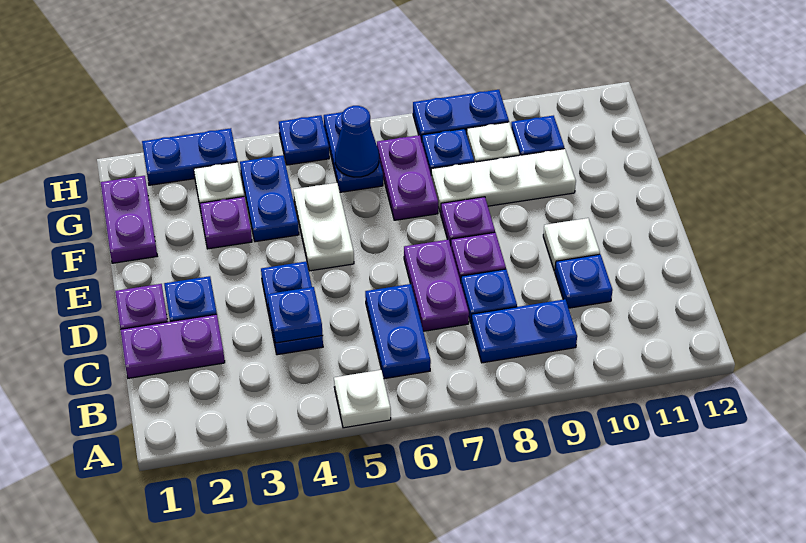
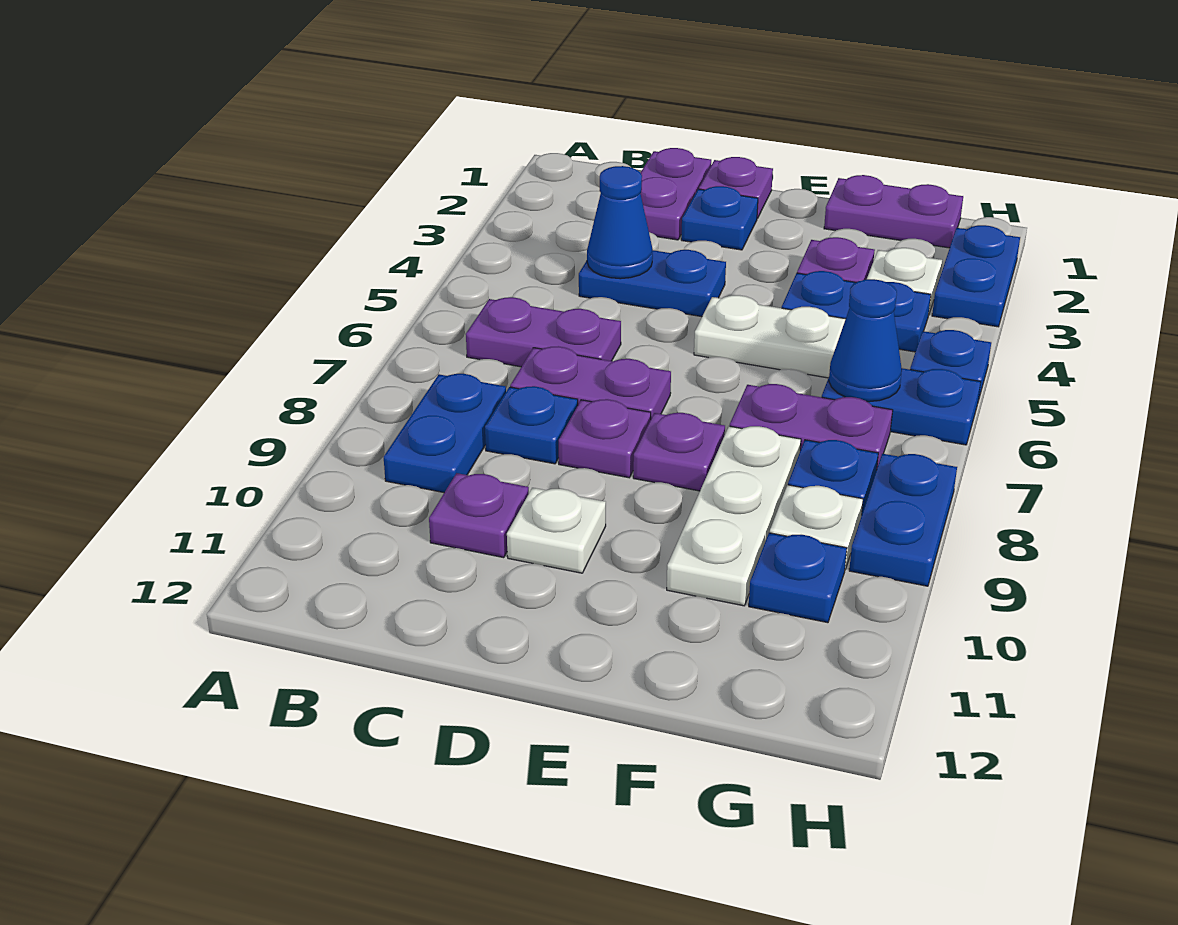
white 1x1 plate [334,370,391,428] -> none
blue 1x2 plate [365,284,431,379] -> purple 1x2 plate [466,297,621,367]
blue 1x1 plate [267,287,323,343] -> blue 1x1 cone [587,166,653,279]
blue 1x1 plate [555,254,613,308] -> purple 1x1 plate [429,473,529,558]

